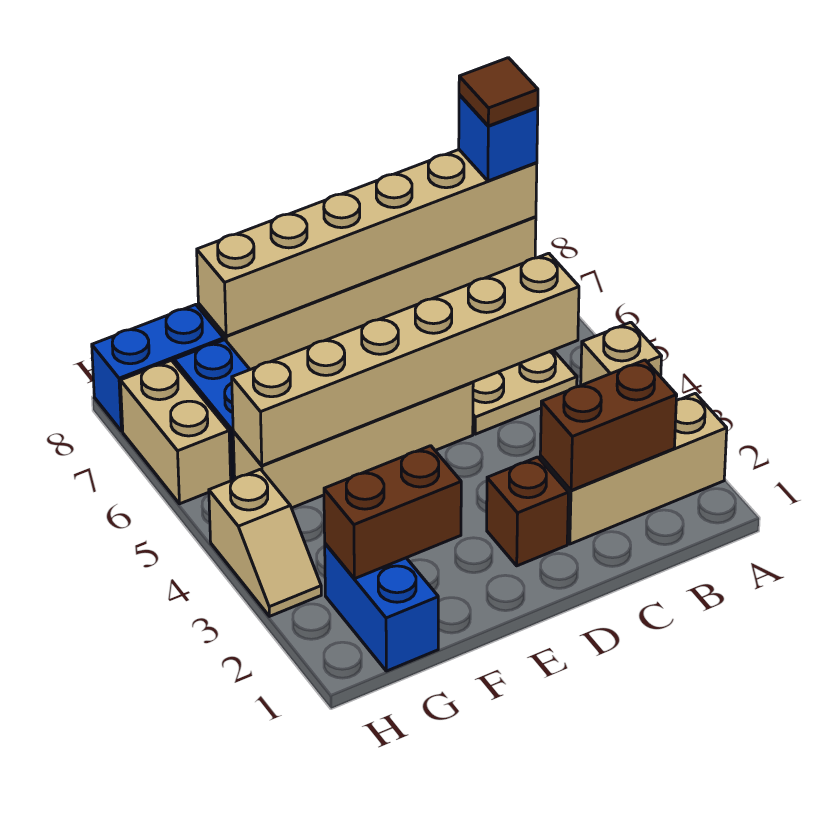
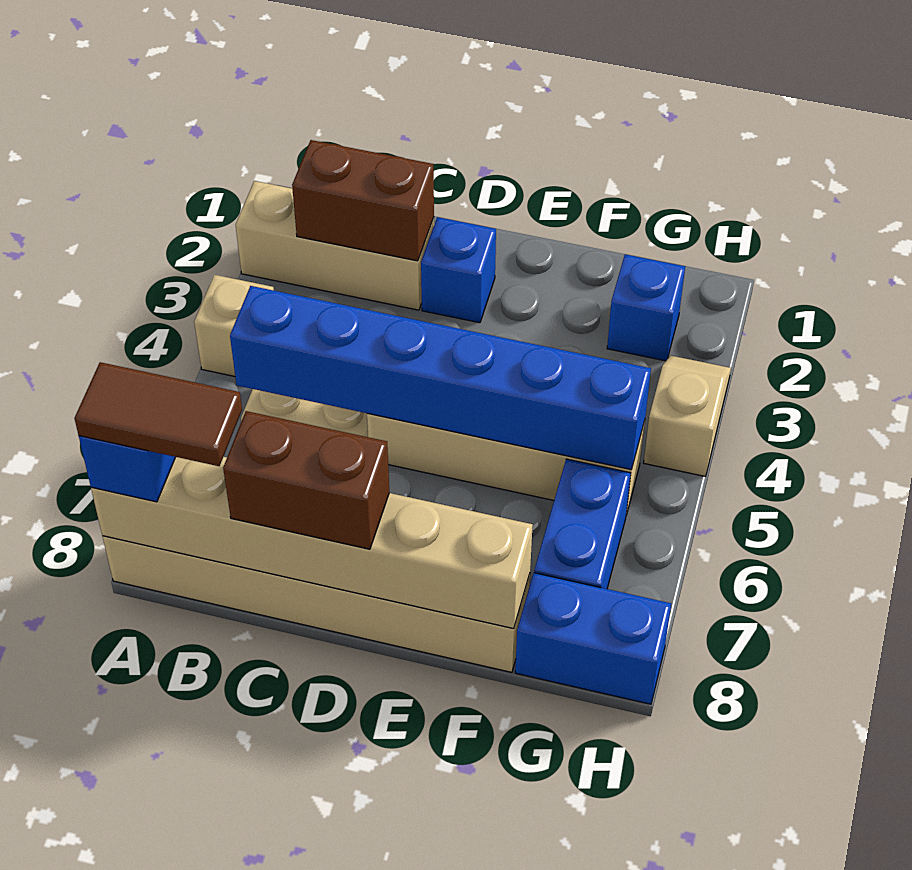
brown 1x1 tile [459,58,538,126] -> brown 1x2 tile [74,362,242,466]
tan 1x6 brick [232,253,579,466] -> blue 1x6 brick [230,286,651,470]
brown 1x1 brick [487,457,568,566] -> blue 1x1 brick [421,217,496,323]
brown 1x2 brick [324,446,461,579] -> brown 1x2 brick moved to [223,411,389,549]
blue 1x2 brick [325,544,438,671] -> blue 1x1 brick [607,254,685,361]
tan 1x2 brick [120,360,231,504] -> none

